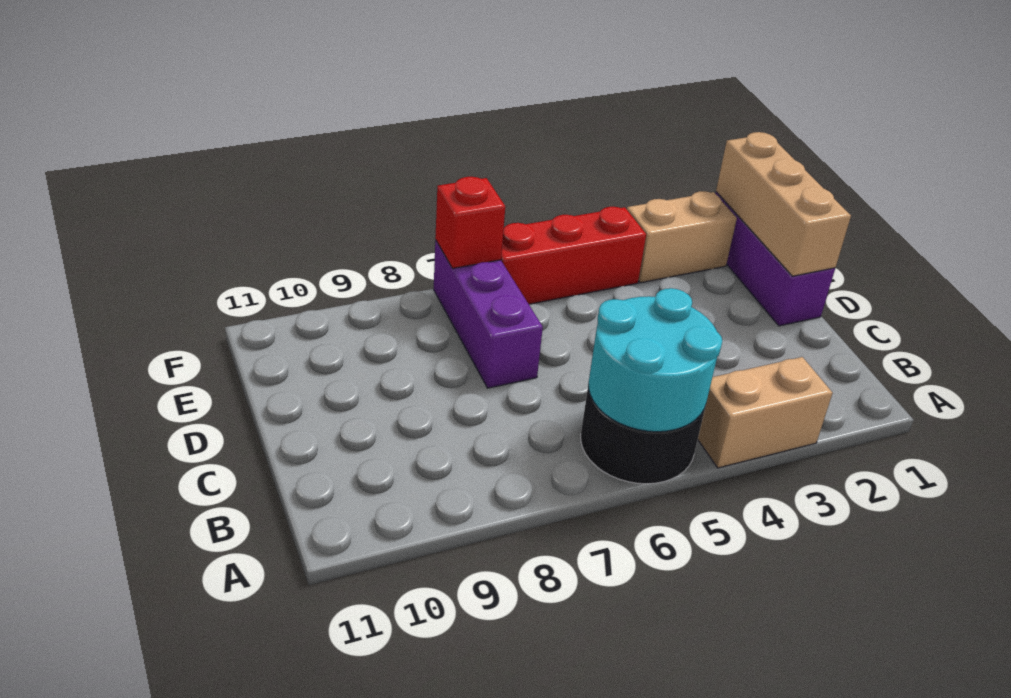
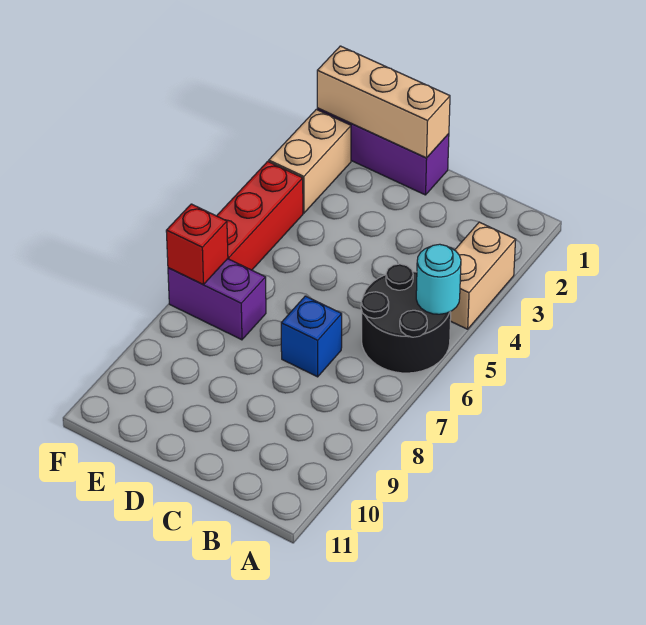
cyan 2x2 round brick [588,288,722,432] -> cyan 1x1 round brick [416,244,461,314]
none -> blue 1x1 brick [281,296,342,377]
purple 1x3 brick [434,240,543,388] -> purple 1x2 brick [168,259,266,340]

